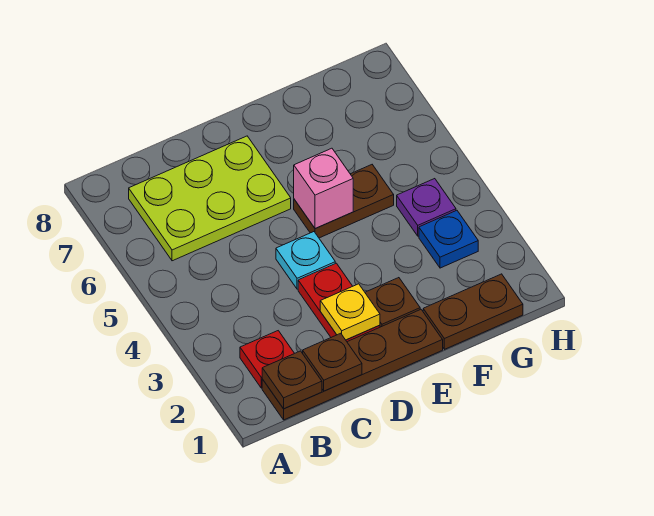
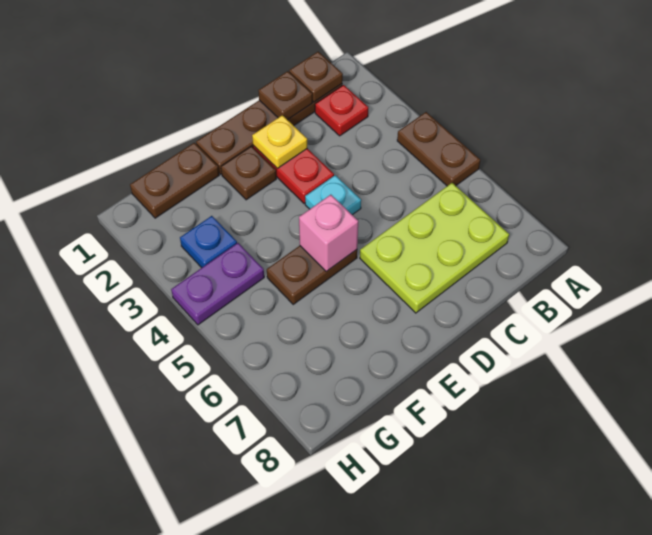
none -> brown 1x2 plate [397,112,480,186]
purple 1x1 plate [397,179,456,236] -> purple 1x2 plate [171,243,264,325]

